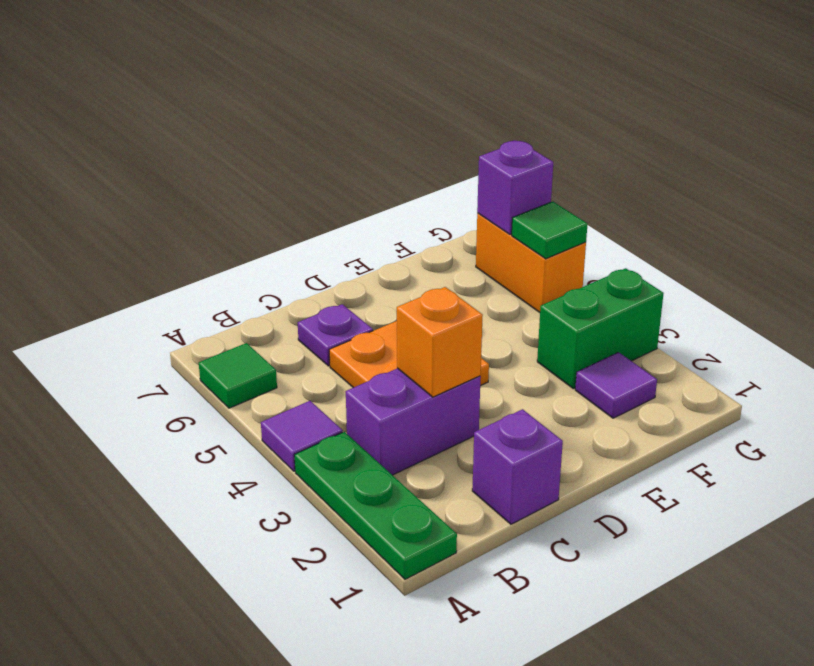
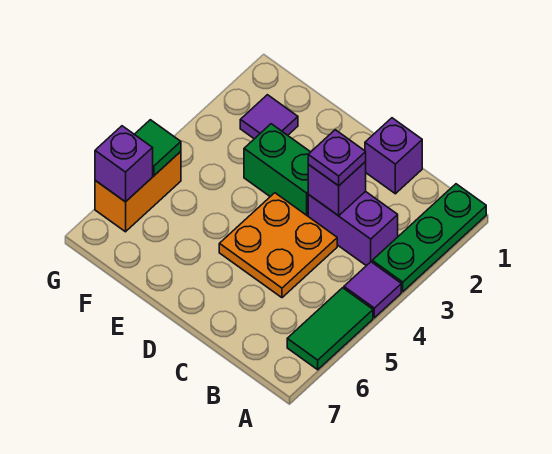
green 1x1 tile [199,343,277,408] -> green 1x2 tile [287,288,373,370]
orange 1x1 brick [397,287,483,397] -> purple 1x1 brick [308,162,366,216]
purple 1x1 plate [298,304,373,366] -> purple 1x1 plate moved to [308,130,366,186]
green 1x2 brick [537,268,664,389] -> green 1x2 brick moved to [244,124,310,216]

